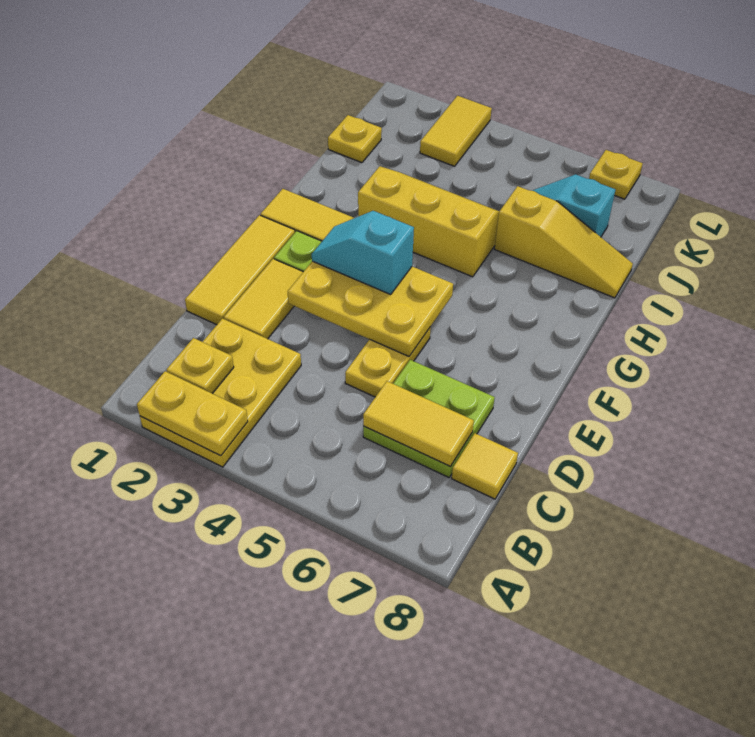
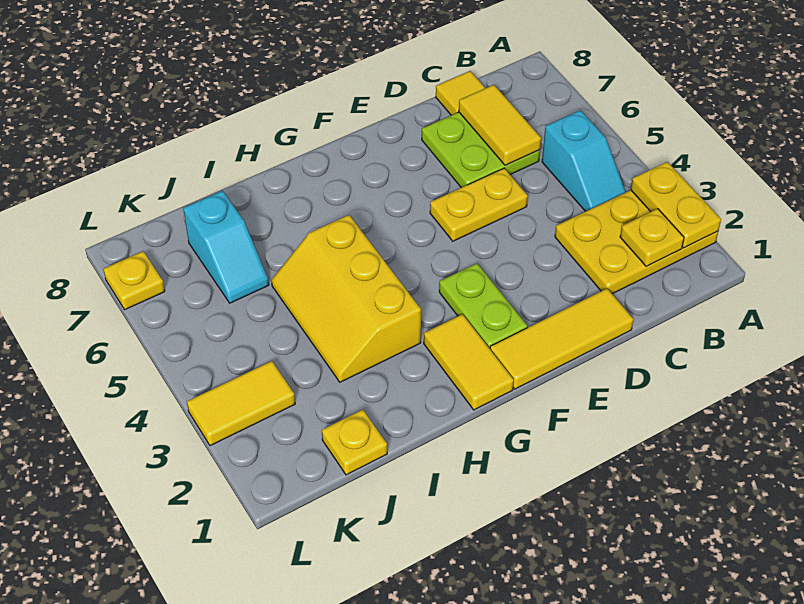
yellow 1x2 tile [224,259,303,339] -> none
yellow 2x3 plate [288,261,453,356] -> none
cyan 1x2 slope [312,211,414,294] -> cyan 1x2 slope moved to [542,110,626,212]
yellow 1x3 slope [495,186,633,298] -> none

